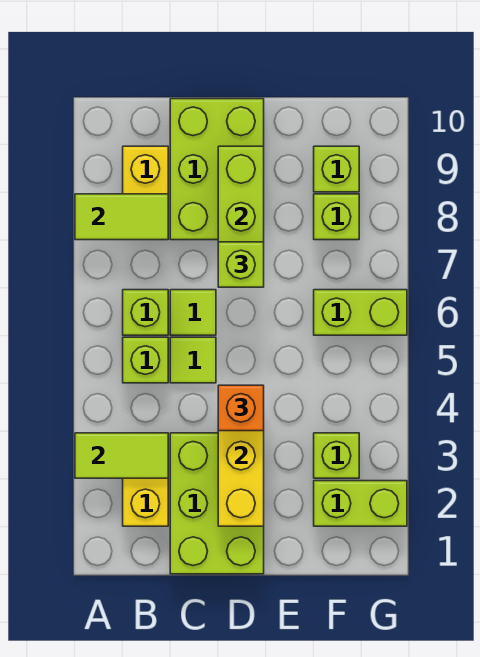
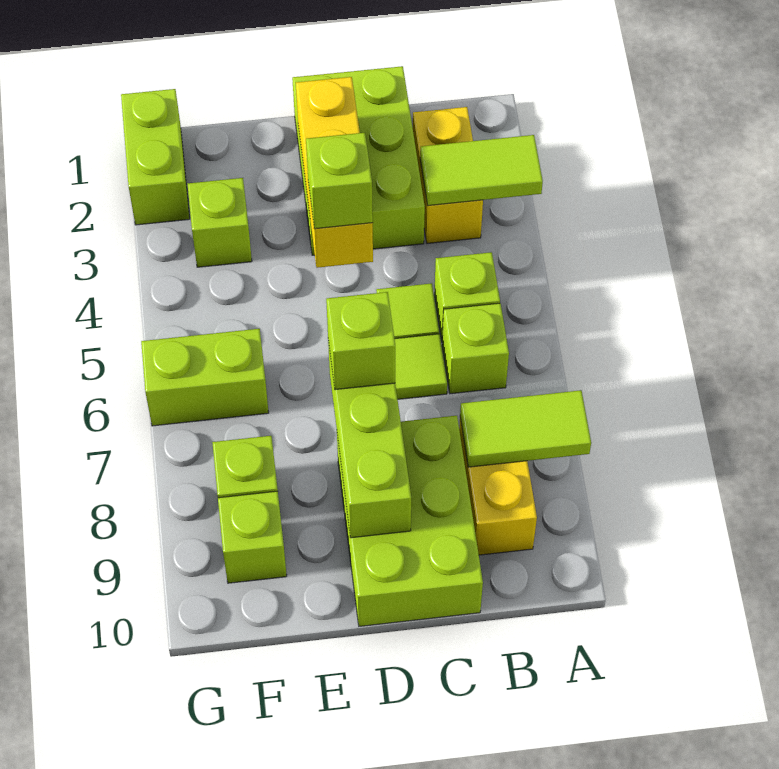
orange 1x1 brick [218,385,264,431] -> lime 1x1 brick [306,133,373,229]
lime 1x2 brick [314,481,407,526] -> lime 1x2 brick turned to [121,89,190,225]

